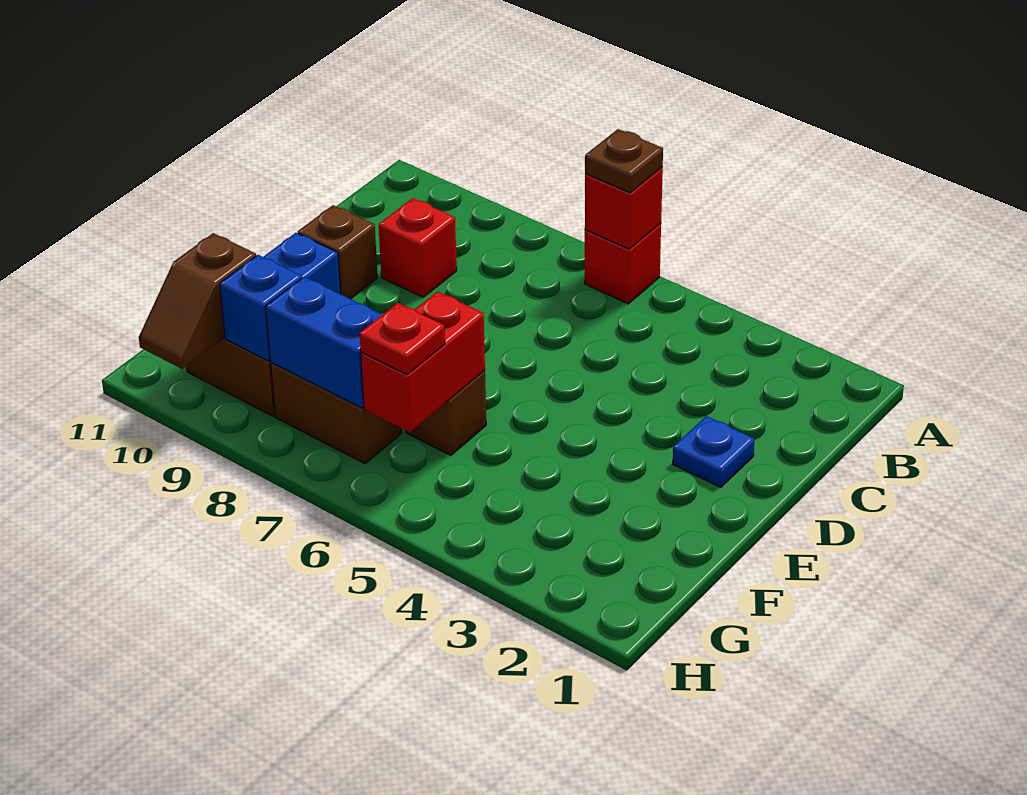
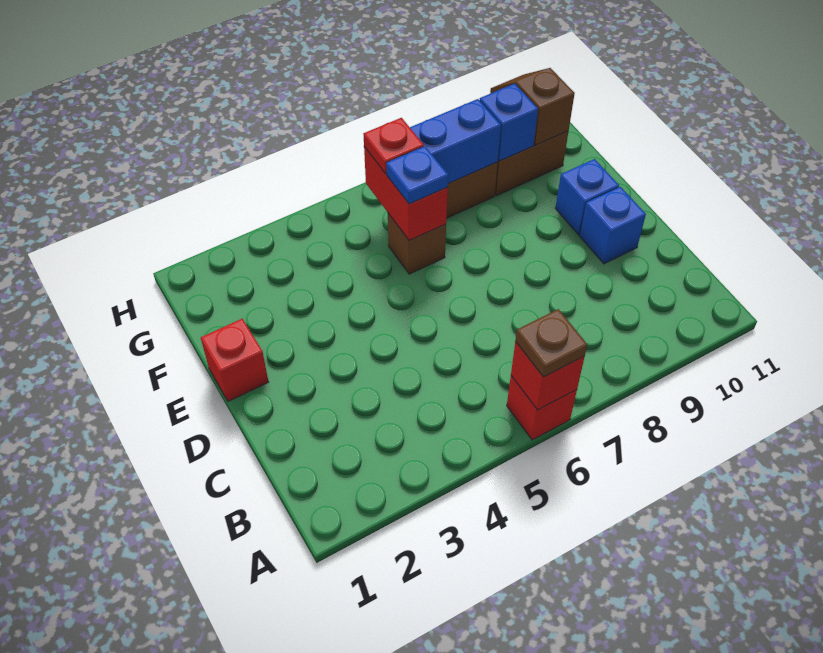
red 1x1 brick [379,198,457,297] -> red 1x1 brick moved to [201,319,268,401]
blue 1x1 plate [673,416,755,487] -> blue 1x1 plate moved to [386,146,448,204]
brown 1x1 brick [298,205,378,299] -> blue 1x1 brick [580,187,646,264]

